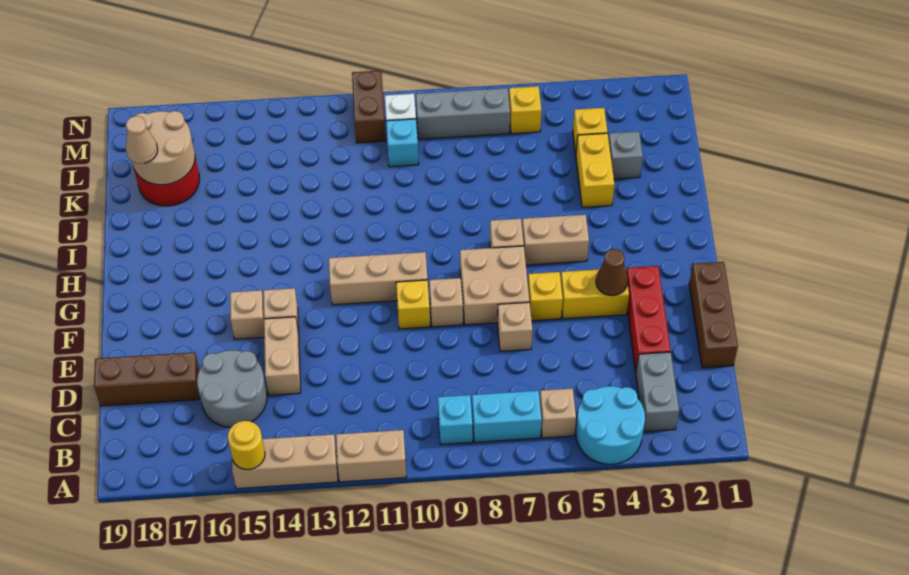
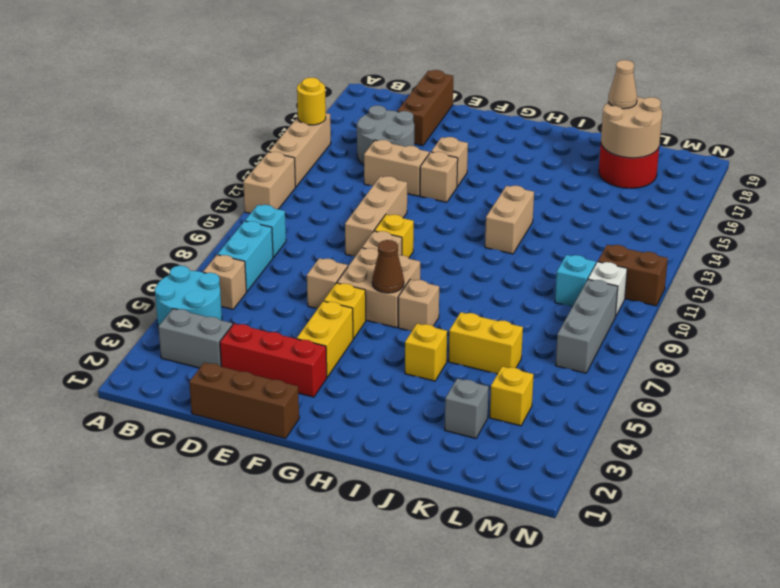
brown 1x1 cone [596,249,628,296] -> brown 1x1 cone moved to [372,240,404,293]
tan 1x3 brick [329,252,428,305] -> tan 1x3 brick moved to [345,176,407,256]
tan 1x2 brick [522,215,589,265] -> tan 1x2 brick moved to [485,186,534,254]
yellow 1x2 brick [576,133,614,207] -> yellow 1x2 brick moved to [449,312,523,374]
yellow 1x1 brick [509,86,542,134] -> yellow 1x1 brick moved to [405,324,447,381]

